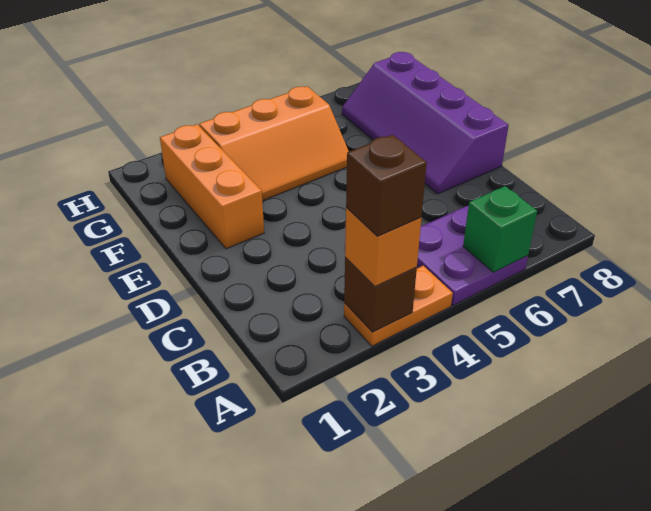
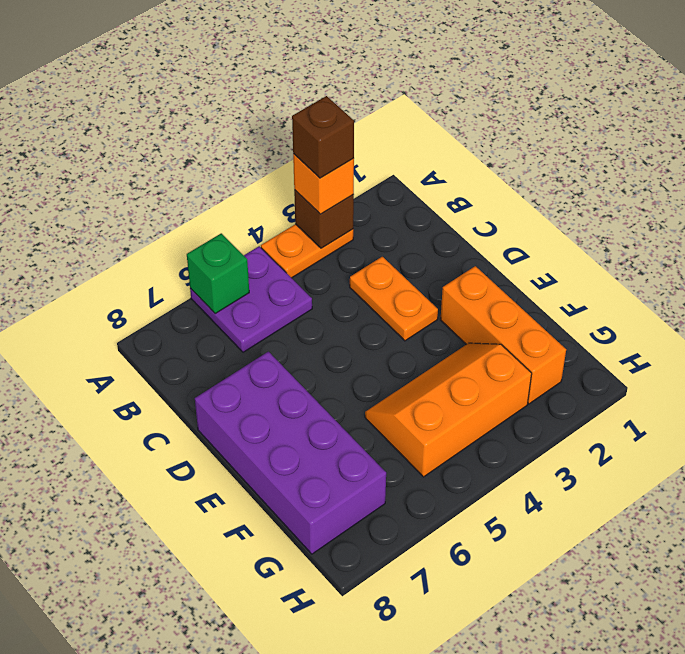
none -> orange 1x2 plate [350,257,438,341]
purple 2x4 slope [342,52,509,194] -> purple 2x4 brick [195,352,386,554]

